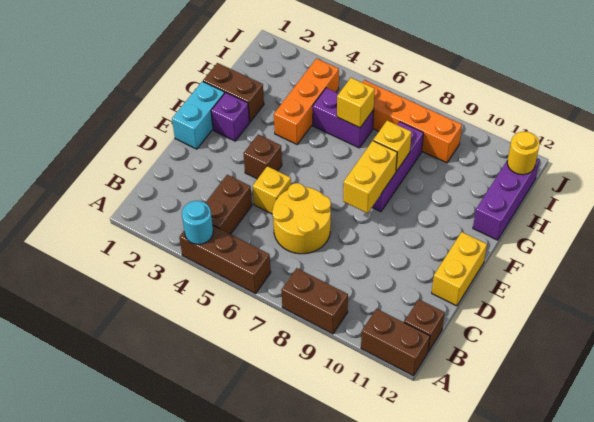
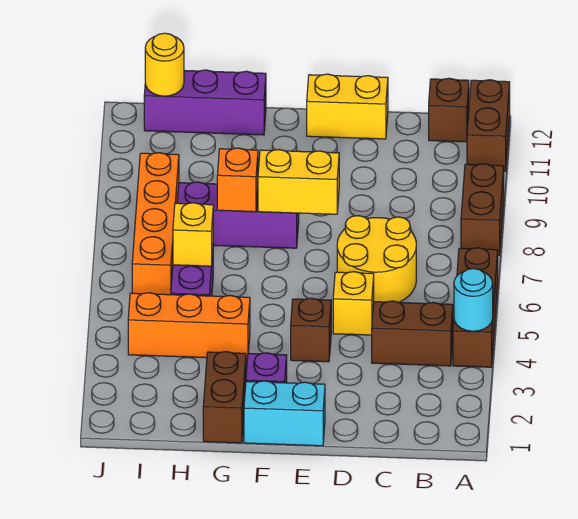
yellow 1x1 brick [373,120,411,171] -> orange 1x1 brick [217,148,258,212]

